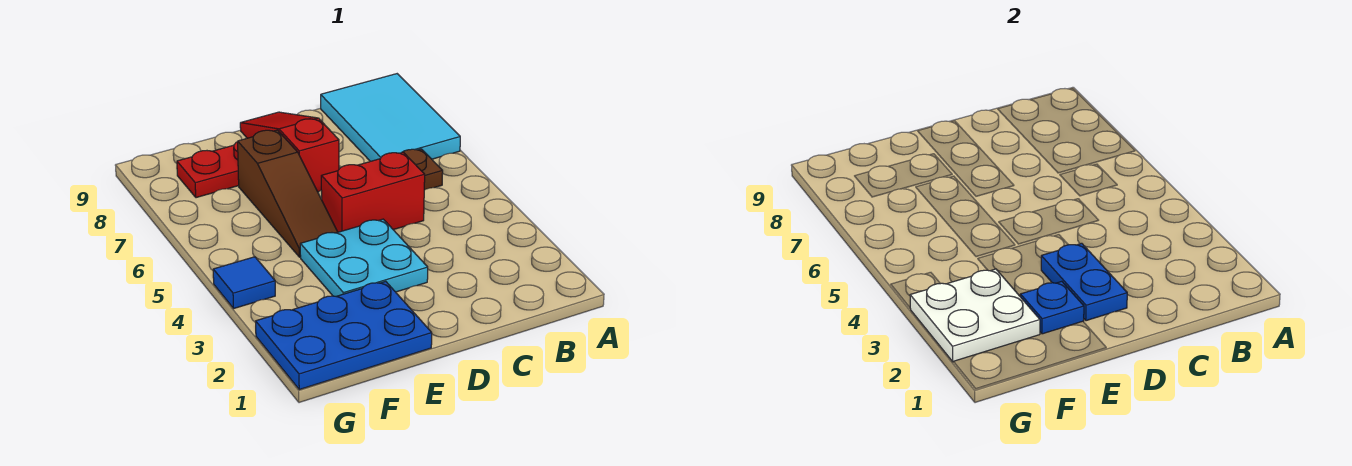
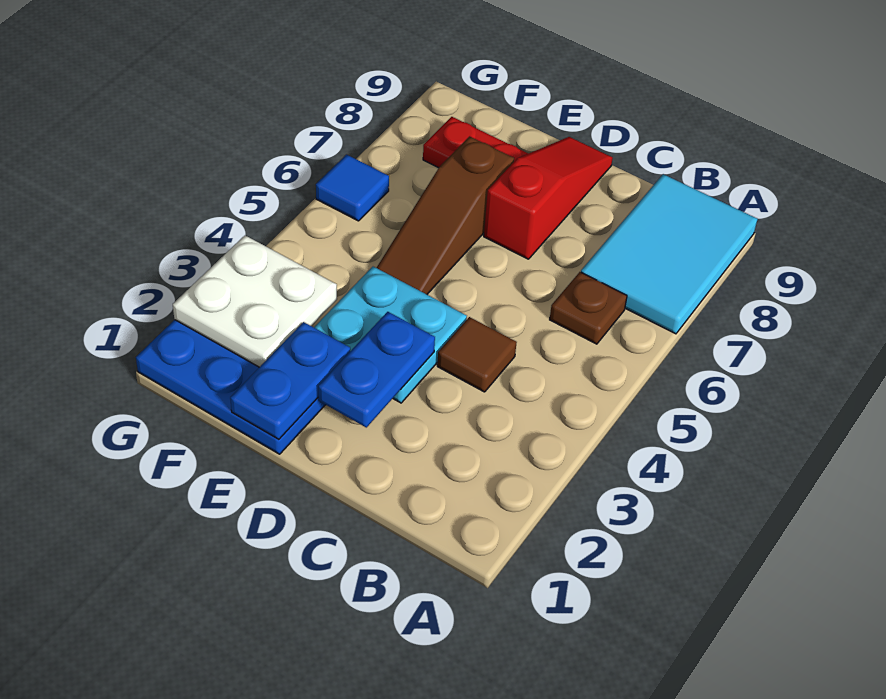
none -> brown 1x1 tile [437,317,517,392]
red 1x2 brick [321,152,425,232] -> none
blue 1x1 plate [1020,281,1084,334] -> blue 1x2 plate [230,322,350,439]
blue 1x1 tile [213,257,275,308] -> blue 1x1 tile moved to [316,155,389,221]

